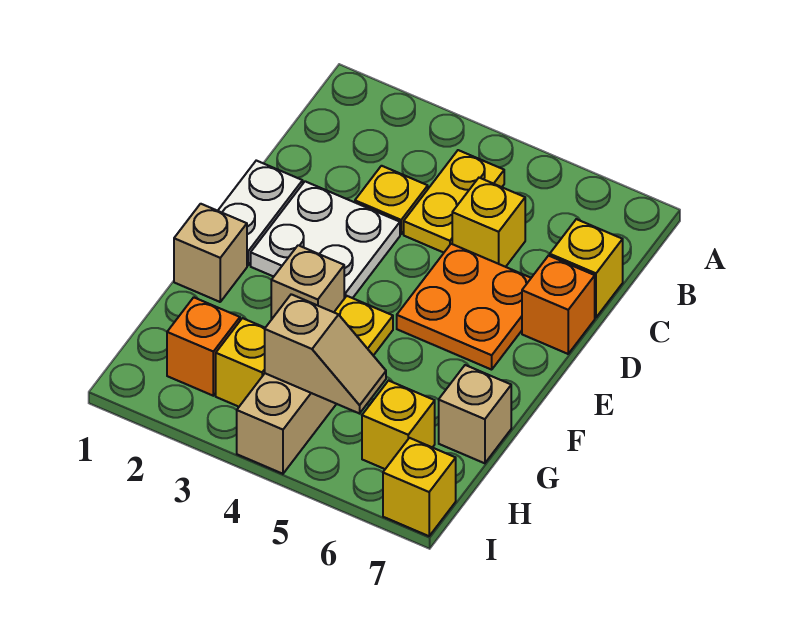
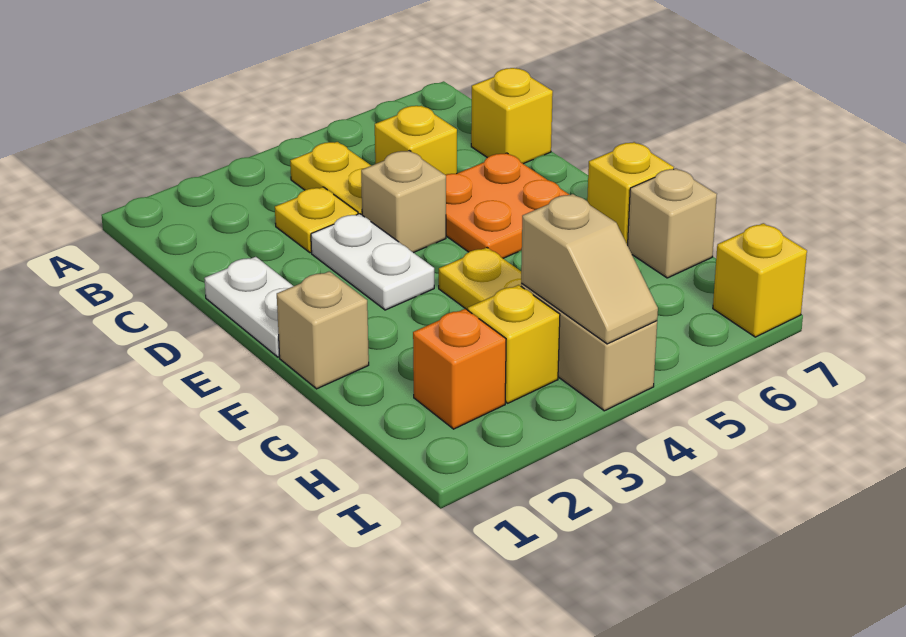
white 2x2 plate [251,181,400,298] -> white 1x2 plate [311,214,434,310]
orange 1x1 brick [522,256,595,354] -> none
tan 1x1 brick [271,245,344,320] -> tan 1x1 brick moved to [361,151,446,253]
tan 1x2 slope [265,294,386,414] -> tan 1x2 slope turned to [521,194,658,344]
yellow 1x1 brick [362,381,435,469] -> yellow 1x1 brick moved to [587,142,674,245]

